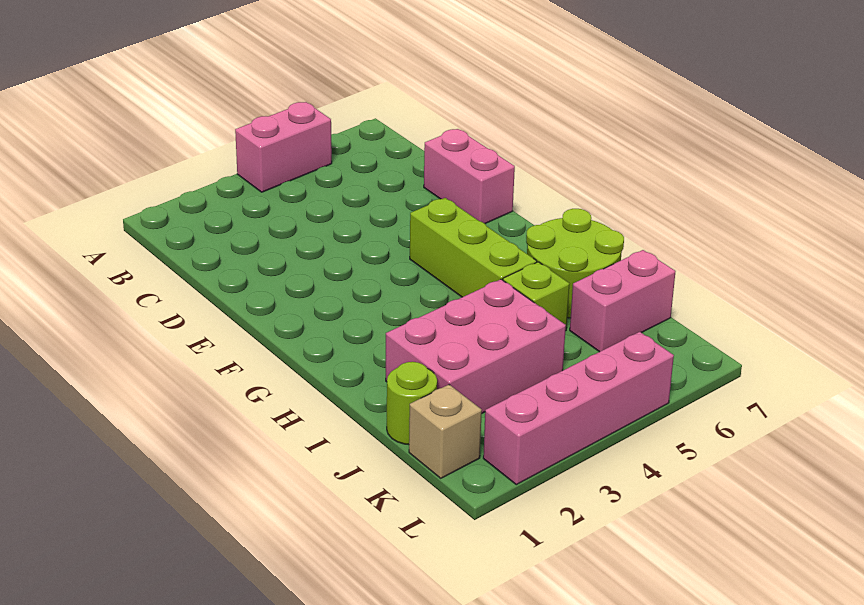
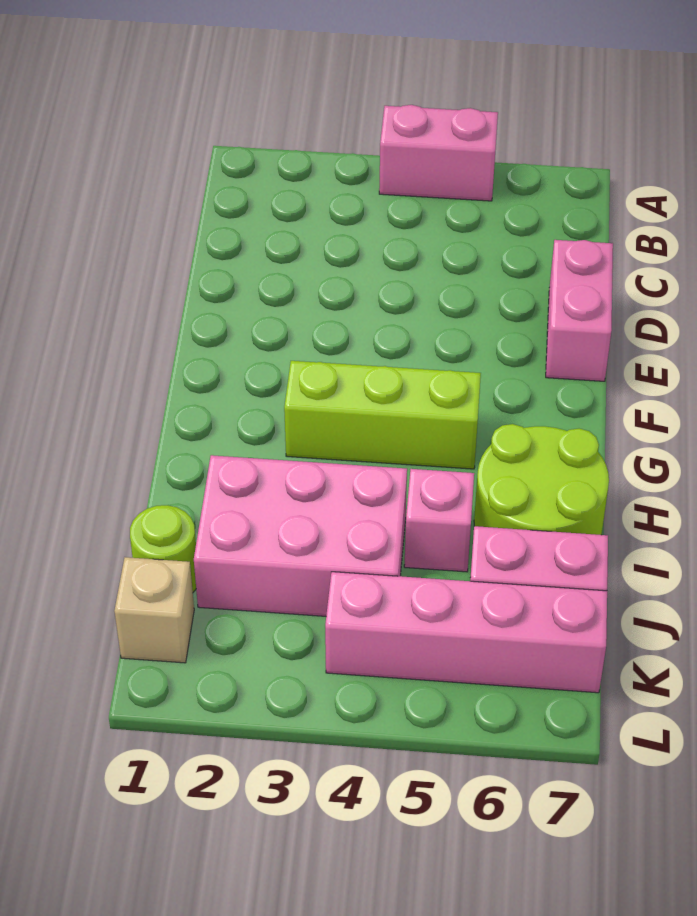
lime 1x3 brick [410,198,537,297] -> lime 1x3 brick turned to [284,361,481,469]
lime 1x1 brick [503,262,570,331] -> pink 1x1 brick [404,469,474,572]
pink 1x4 brick [483,332,674,485] -> pink 1x4 brick moved to [325,572,607,693]

